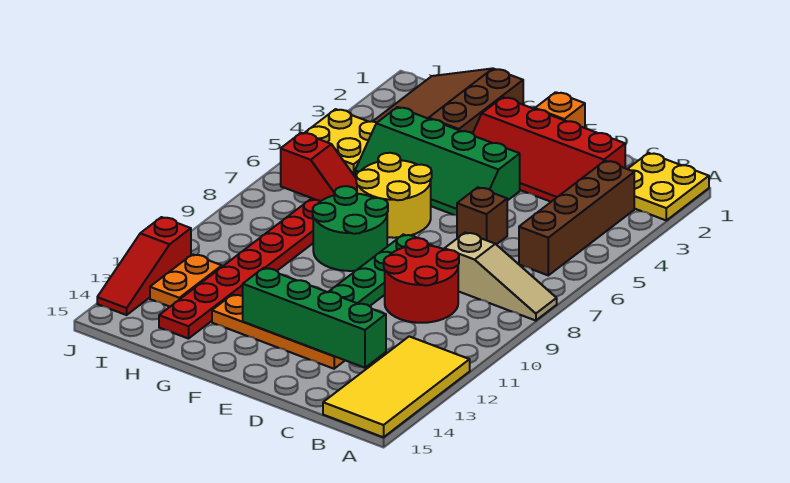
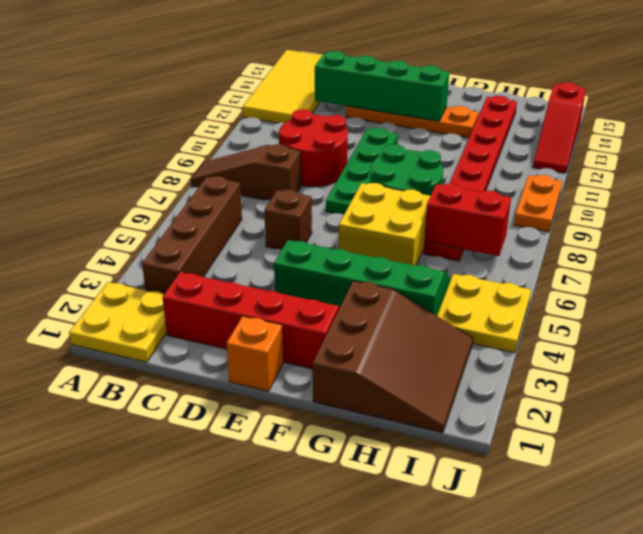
tan 1x3 slope [444,232,557,321] -> brown 1x3 slope [191,144,301,200]
yellow 2x2 round brick [356,153,432,238] -> yellow 2x2 brick [339,183,430,265]
red 1x2 slope [281,133,357,201] -> red 1x2 brick [424,184,511,256]
orange 1x2 plate [150,254,222,307] -> orange 1x2 plate moved to [514,175,562,232]
red 1x3 slope [97,217,191,315] -> red 1x3 slope turned to [533,82,586,173]

